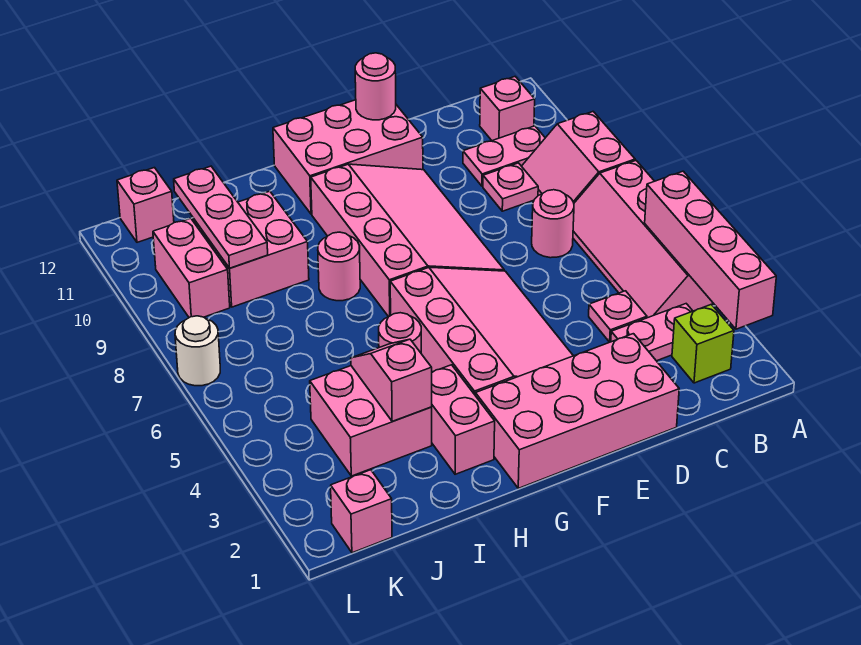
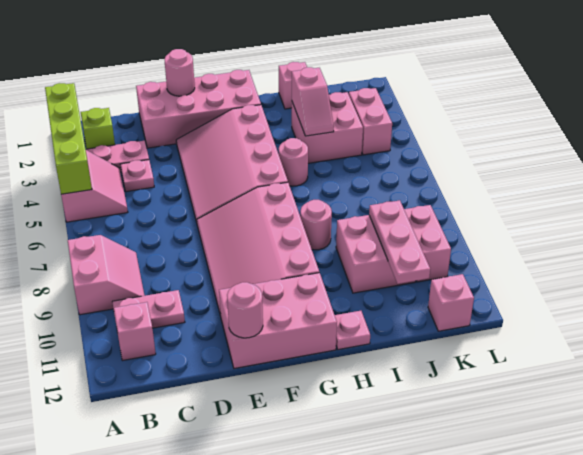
pink 1x4 brick [645,171,776,329] -> lime 1x4 brick [45,83,92,194]
pink 2x4 slope [573,161,714,318] -> pink 2x2 slope [61,150,128,222]
pink 1x1 round brick [532,190,574,258] -> pink 1x1 round brick moved to [165,49,195,96]
pink 1x1 plate [483,163,538,211] -> pink 1x1 plate moved to [335,311,370,350]
pink 1x2 brick [432,365,495,474] -> pink 1x2 brick moved to [349,88,392,155]
pink 1x1 brick [331,470,392,553] -> pink 1x1 brick moved to [279,62,307,109]
white 1x1 round brick [175,316,220,386] -> none

